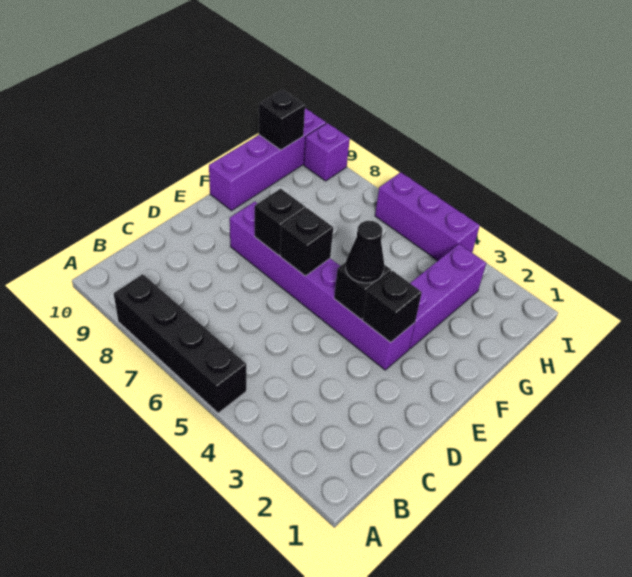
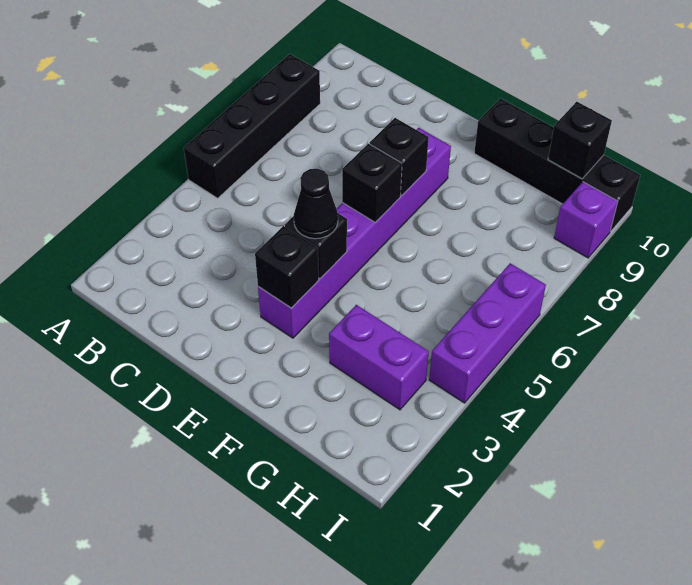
purple 1x3 brick [409,244,486,349] -> purple 1x2 brick [329,305,429,410]
purple 1x4 brick [209,108,326,211] -> black 1x4 brick [474,98,640,231]

